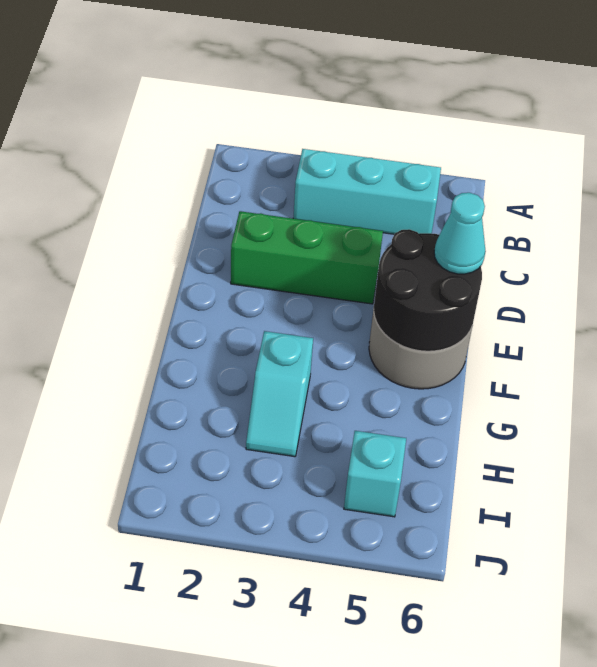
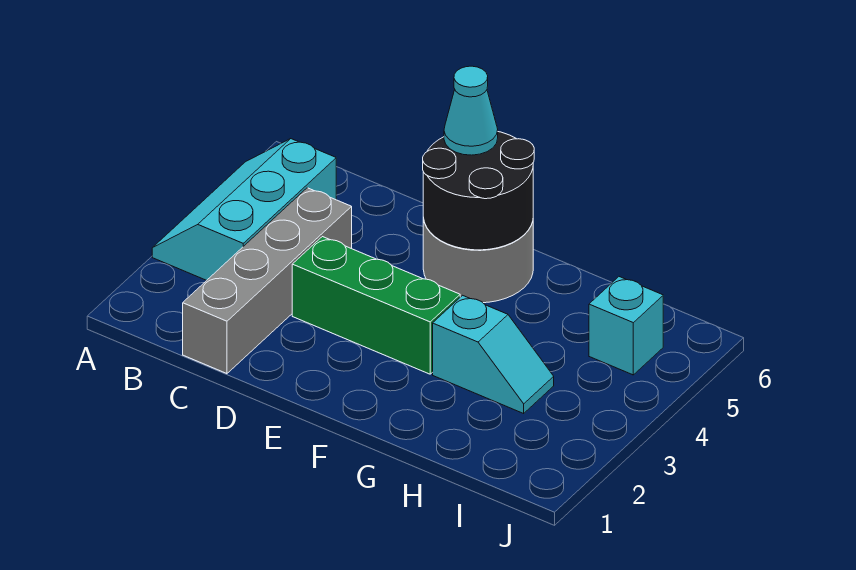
none -> grey 1x4 brick [183,188,352,374]
green 1x3 brick [231,211,383,304] -> green 1x3 brick turned to [292,237,460,374]

